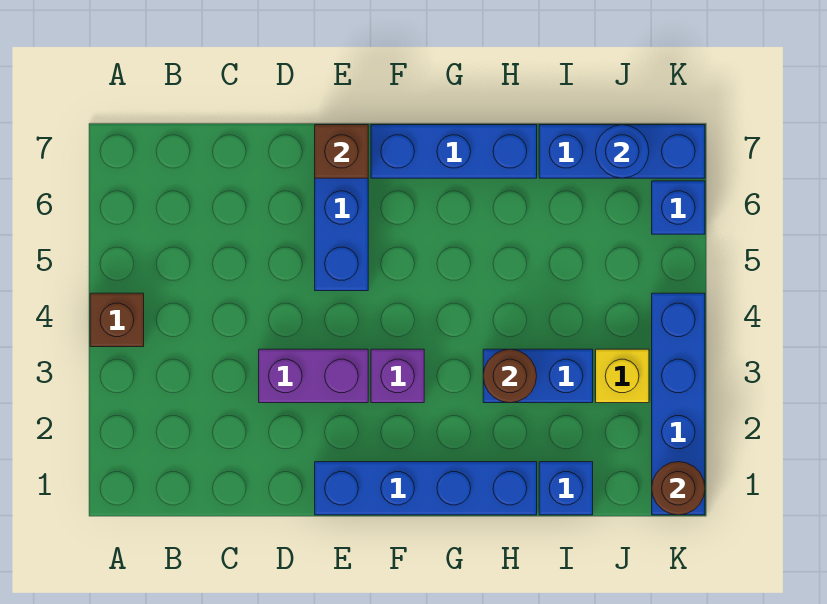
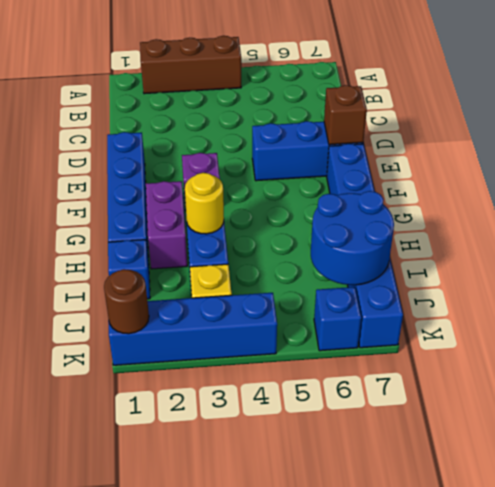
brown 1x1 brick [90,293,144,347] -> brown 1x3 brick [140,36,241,94]
purple 1x2 brick [259,349,368,403] -> purple 1x2 brick moved to [146,181,188,269]
brown 1x1 round brick [483,349,537,403] -> yellow 1x1 round brick [185,173,224,234]
blue 1x1 round brick [596,125,649,178] -> blue 2x2 round brick [311,191,394,285]

